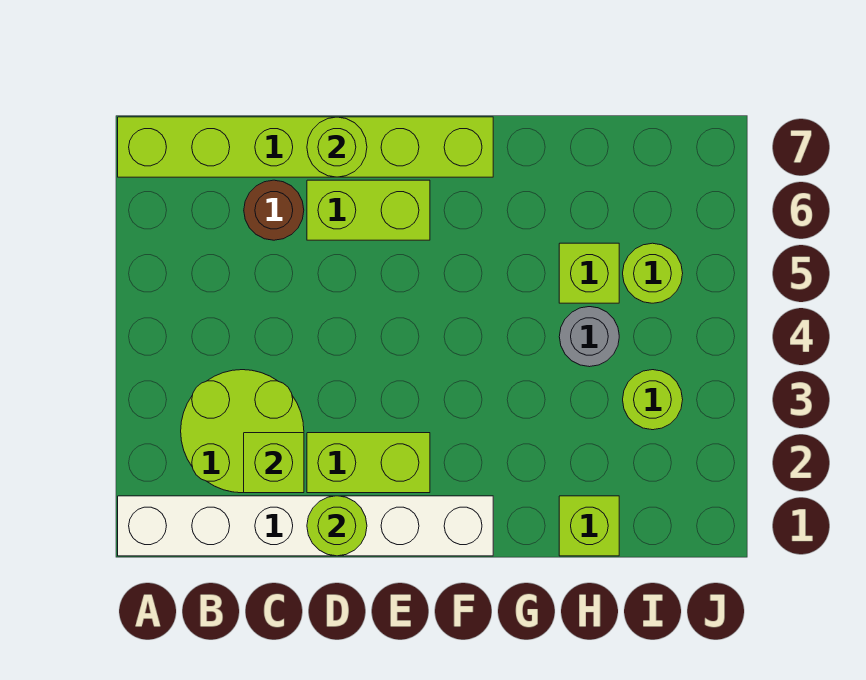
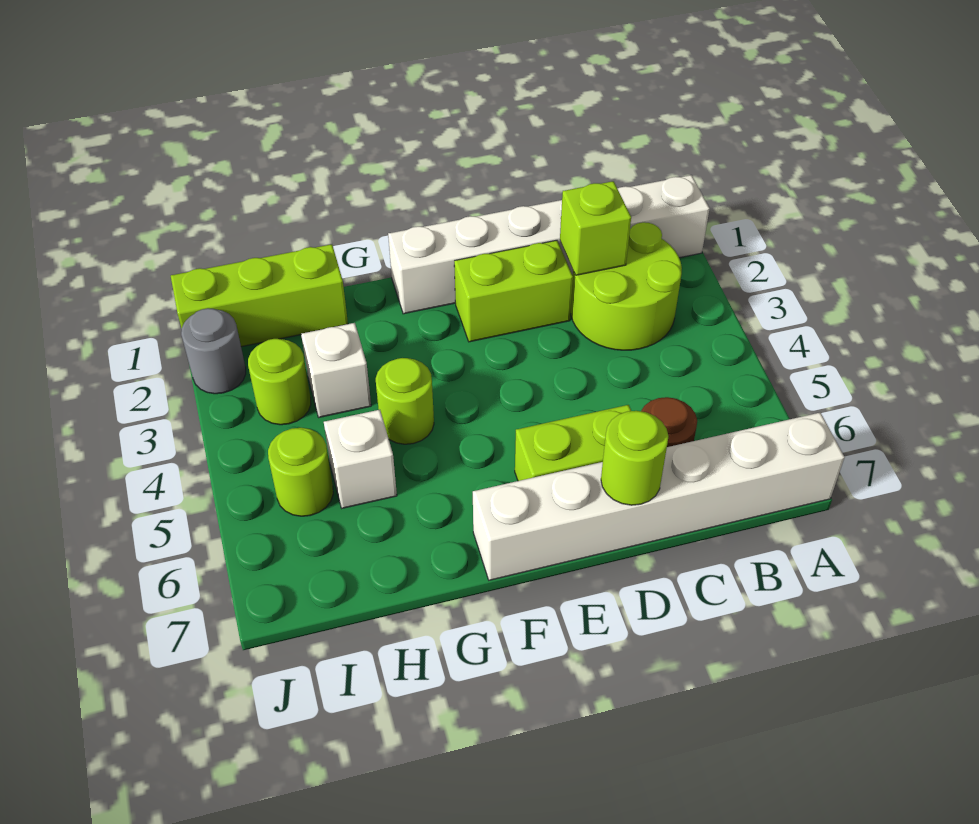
lime 1x6 brick [118,117,493,177] -> white 1x6 brick [473,413,845,580]
lime 1x1 round brick [307,496,367,556] -> lime 1x1 round brick moved to [376,358,434,444]
lime 1x1 brick [559,496,619,556] -> lime 1x3 brick [171,244,348,347]
none -> white 1x1 brick [301,323,371,417]
grey 1x1 round brick [559,307,619,367] -> grey 1x1 round brick moved to [181,308,246,394]
lime 1x1 brick [559,243,619,303] -> white 1x1 brick [324,410,397,508]

